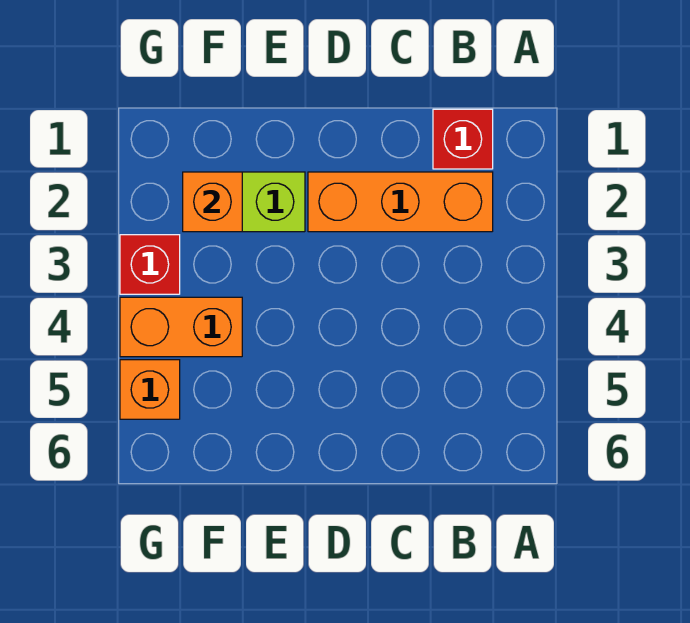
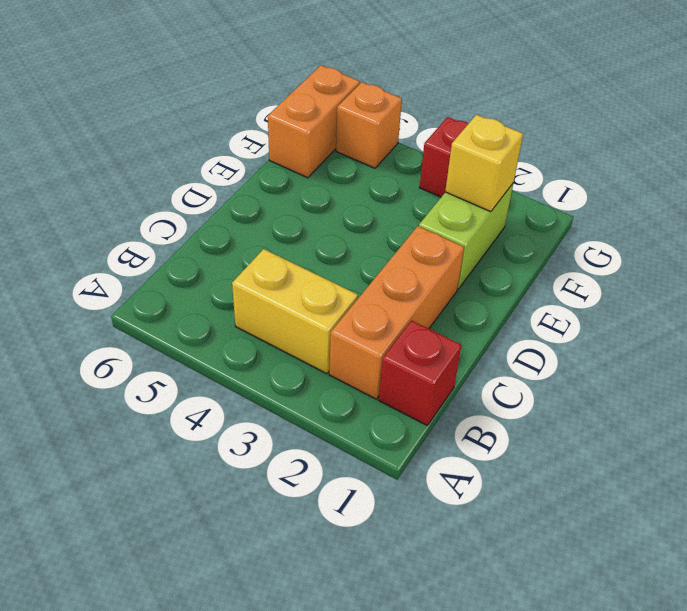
none -> yellow 1x2 brick [232,249,358,374]
orange 1x1 brick [183,172,242,232] -> yellow 1x1 brick [445,115,523,212]
orange 1x2 brick [120,297,242,357] -> orange 1x2 brick moved to [268,65,360,178]

